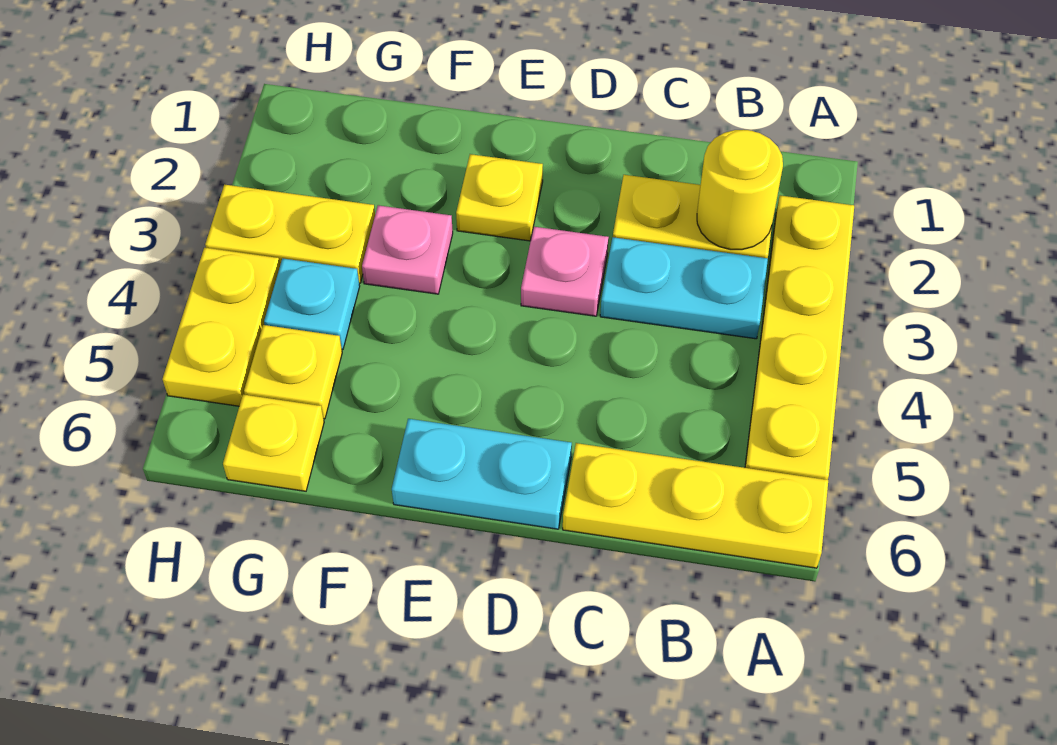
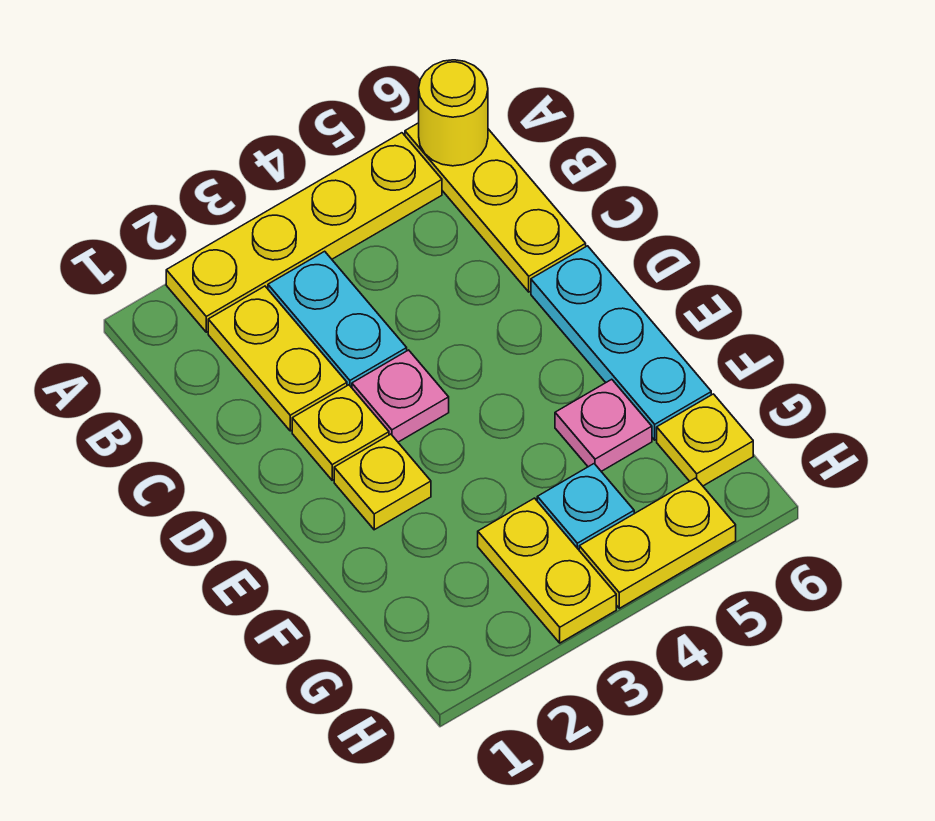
yellow 1x1 round brick [697,130,783,250] -> yellow 1x1 round brick moved to [419,60,488,166]
cyan 1x2 plate [392,419,572,529] -> cyan 1x3 plate [531,246,711,440]
pink 1x1 plate [362,205,453,294] -> pink 1x1 plate moved to [555,379,652,471]
yellow 1x1 plate [244,325,342,419] -> yellow 1x1 plate moved to [292,385,389,480]

